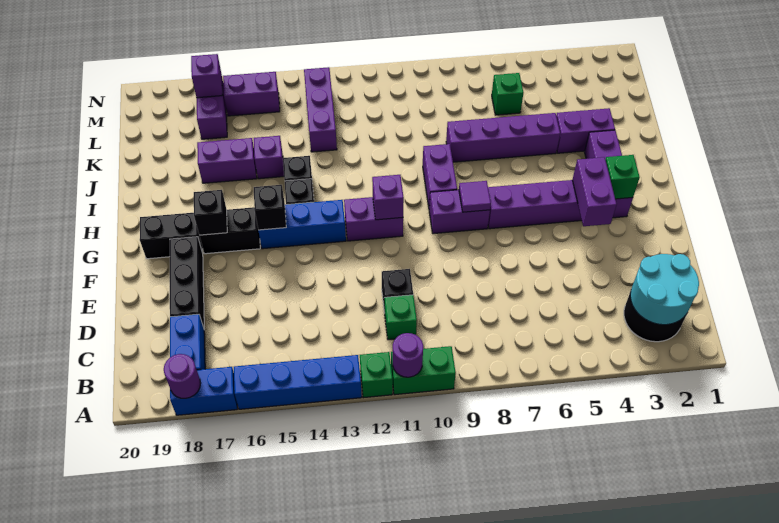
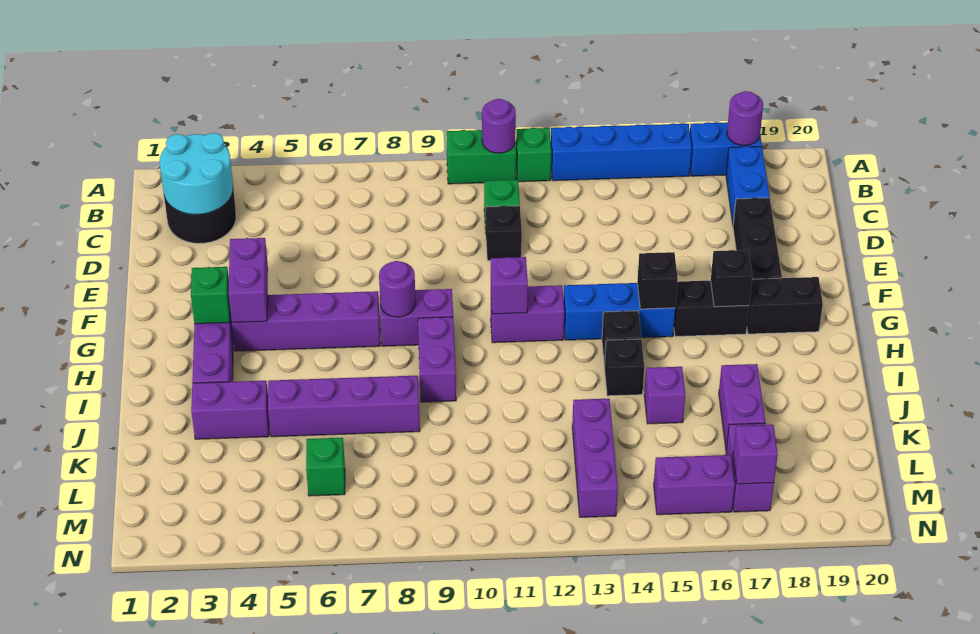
purple 1x1 tile [459,181,491,212] -> purple 1x1 round brick [379,261,416,317]
purple 1x2 brick [197,138,257,183] -> purple 1x2 brick turned to [719,364,765,449]

